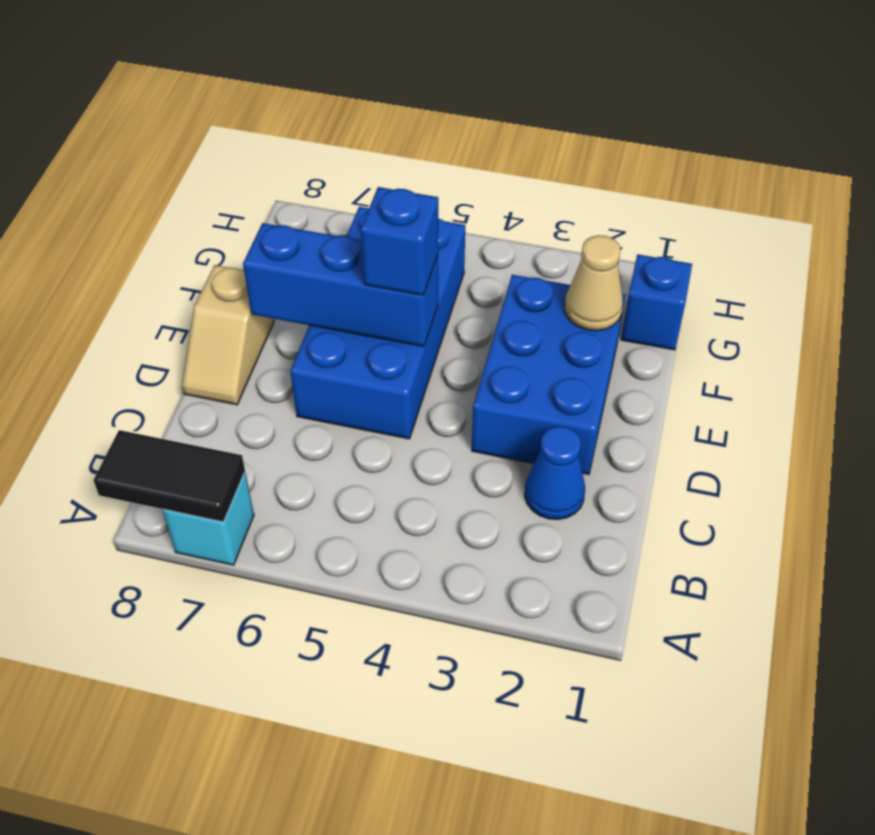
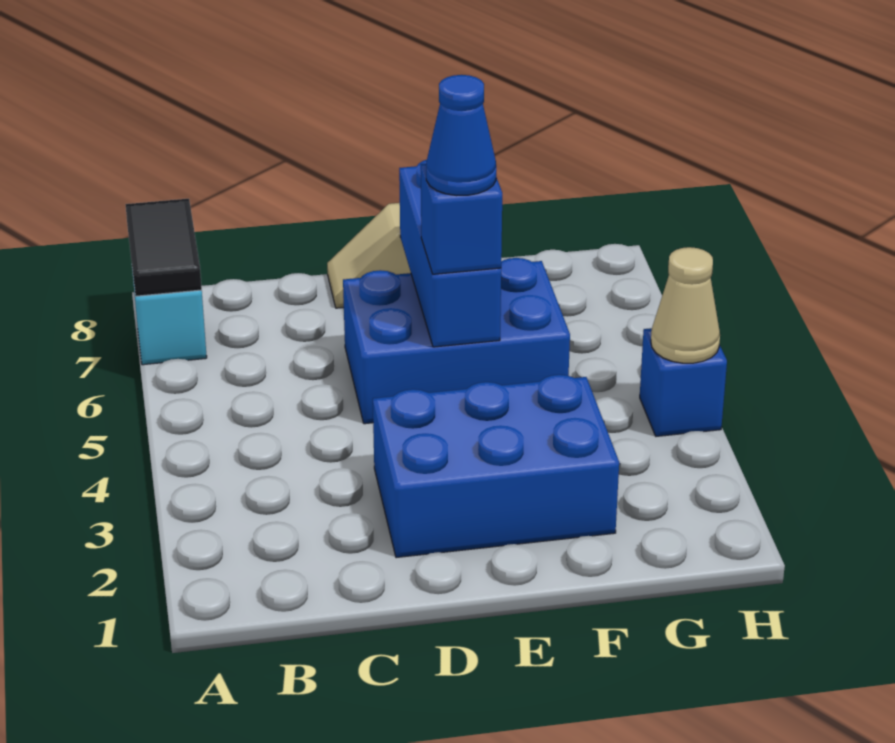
blue 1x1 cone [525,426,585,519] -> blue 1x1 cone moved to [426,75,496,196]
blue 2x4 brick [291,207,465,439] -> blue 2x3 brick [343,258,570,424]
tan 1x1 cone [565,235,623,331] -> tan 1x1 cone moved to [651,247,720,363]
blue 1x1 brick [621,254,692,350] -> blue 1x1 brick moved to [640,328,727,436]

